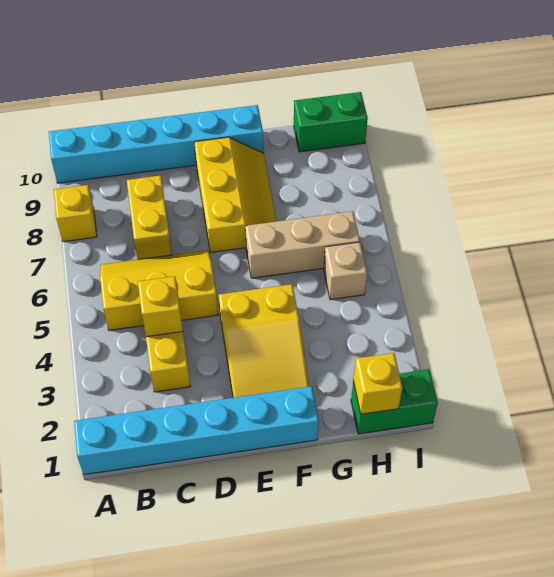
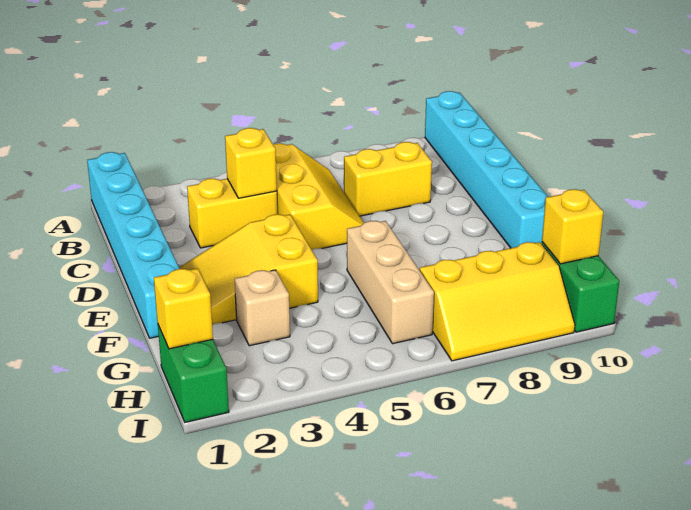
yellow 1x1 brick [54,185,97,242] -> yellow 1x1 brick moved to [542,189,603,264]
yellow 2x3 slope [194,137,277,253] -> yellow 2x3 slope moved to [420,242,575,361]
tan 1x1 brick [324,242,367,300] -> tan 1x1 brick moved to [235,270,290,346]

